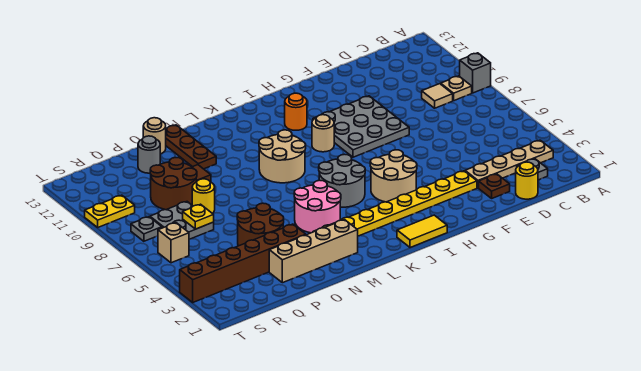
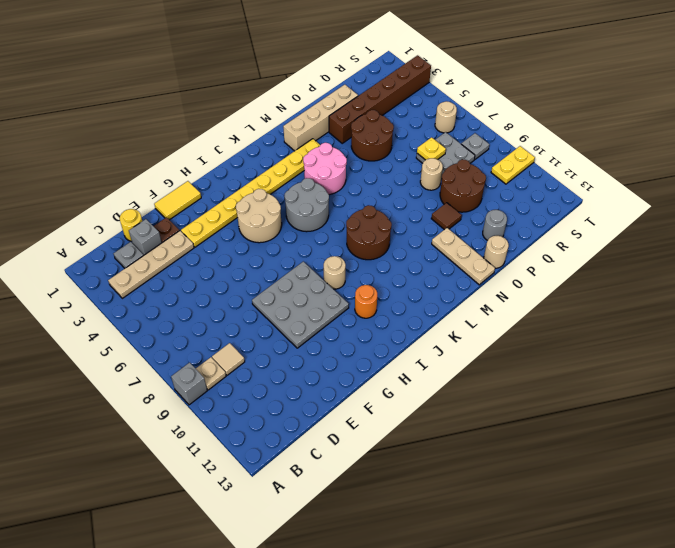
none -> grey 1x1 brick [129,219,162,255]
yellow 1x2 tile [397,215,447,248] -> yellow 1x2 tile moved to [154,181,201,220]
tan 2x2 round brick [259,130,306,183] -> brown 2x2 round brick [346,205,392,260]
brown 1x3 plate [166,125,216,169] -> tan 1x3 plate [432,228,495,285]
yellow 1x1 round brick [192,179,215,214] -> tan 1x1 round brick [420,158,443,190]
tan 1x1 brick [158,223,189,263] -> tan 1x1 round brick [435,101,457,133]

